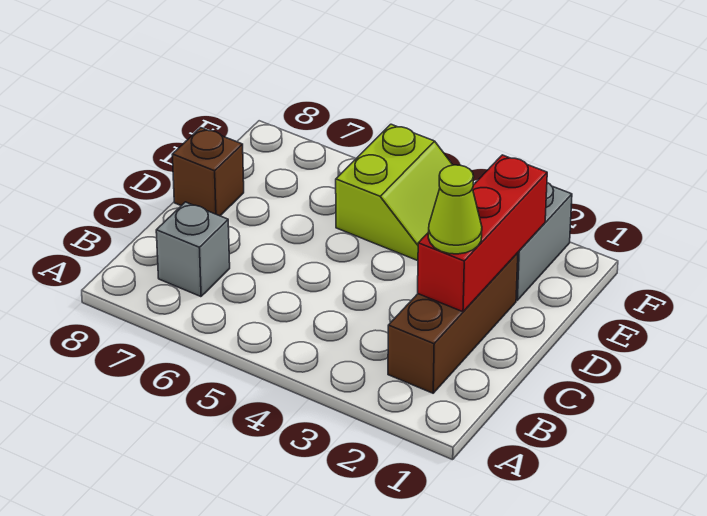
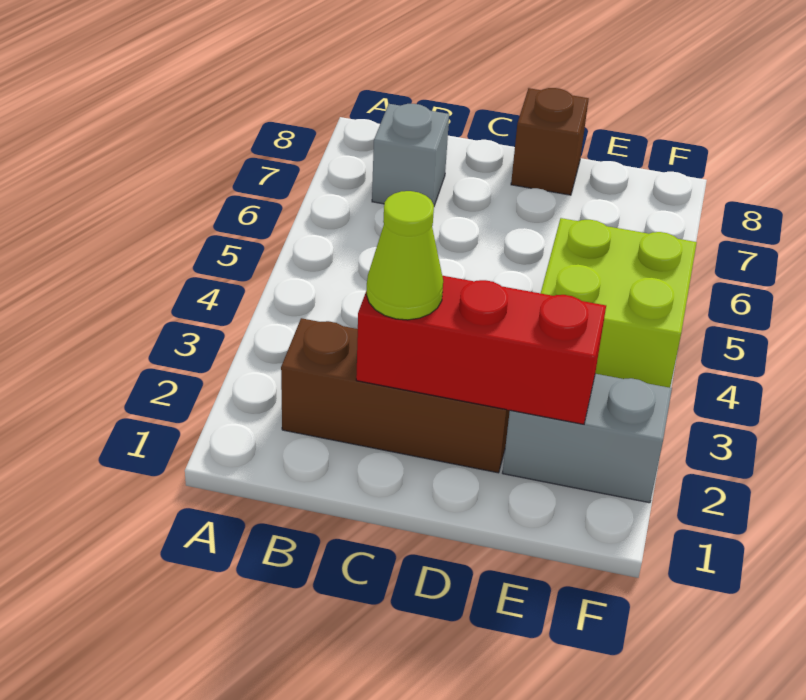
lime 2x2 slope [336,124,452,261] -> lime 2x2 brick [541,218,697,388]

